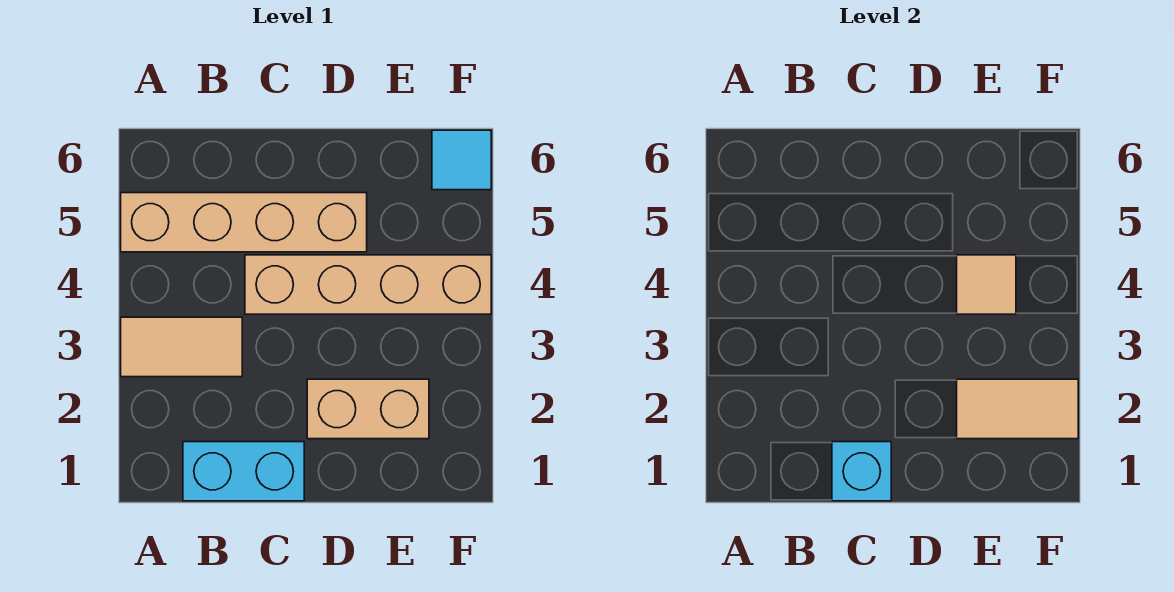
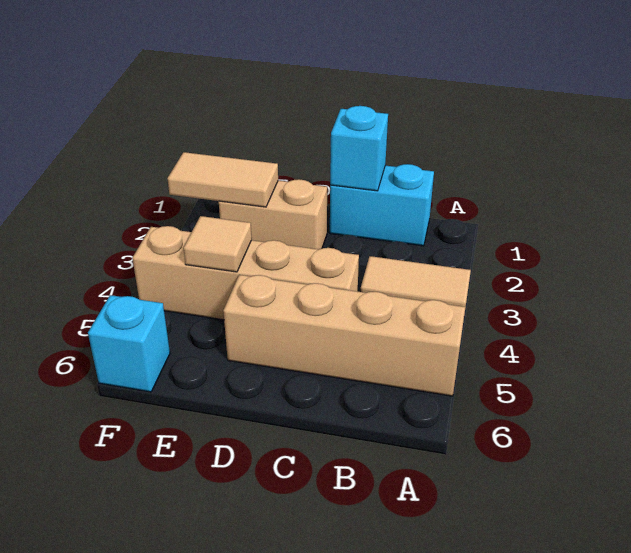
cyan 1x1 tile [432,130,491,190] -> cyan 1x1 brick [88,295,170,392]

